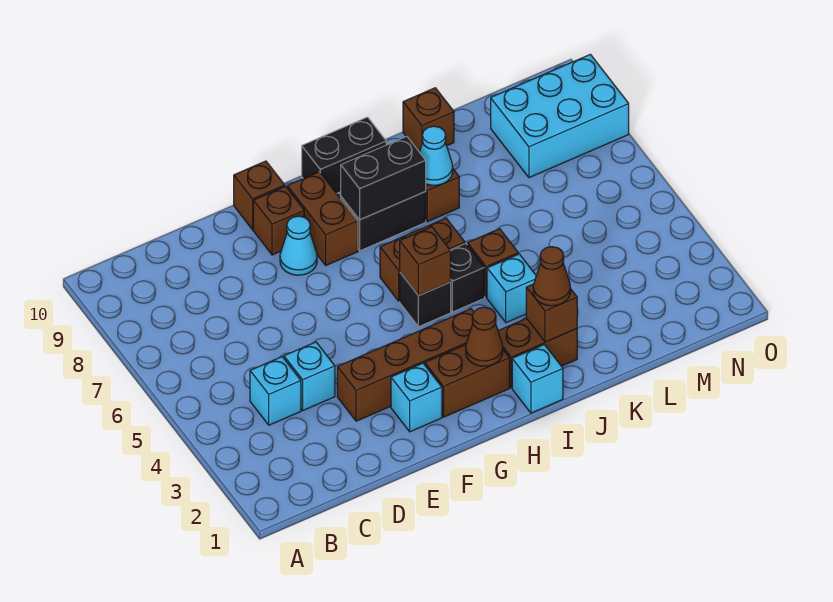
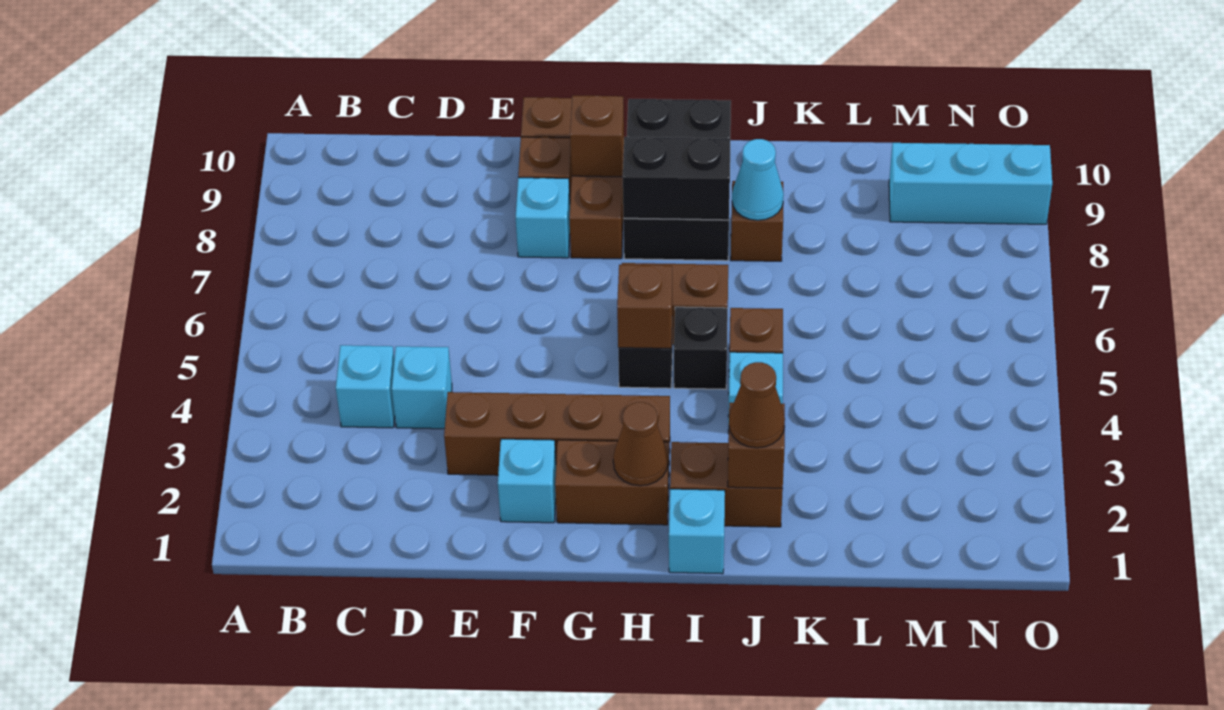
cyan 1x1 cone [280,216,317,275] -> cyan 1x1 brick [516,178,570,258]
brown 1x1 brick [403,88,454,152] -> brown 1x1 brick moved to [570,96,624,177]
cyan 2x3 brick [491,54,629,178] -> cyan 1x3 brick [889,143,1052,224]

